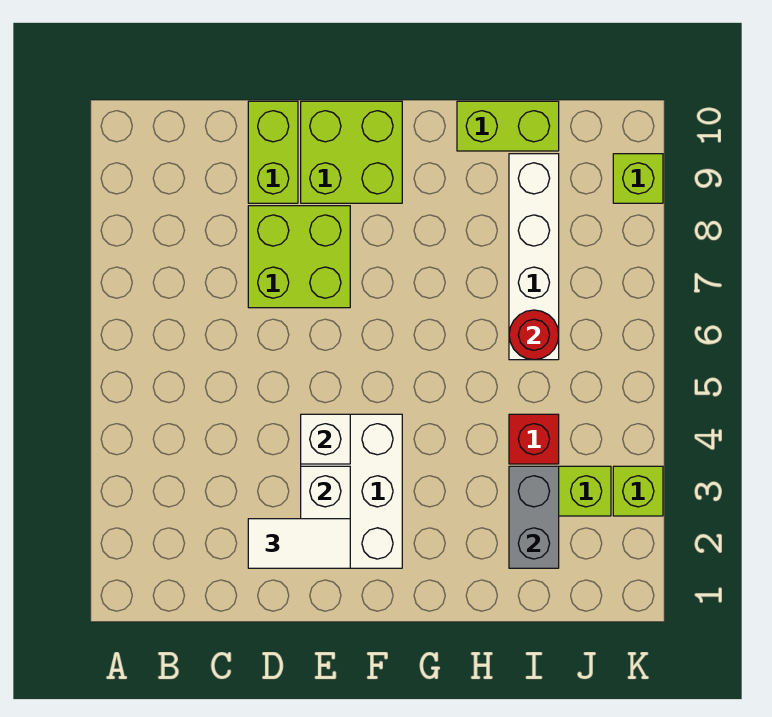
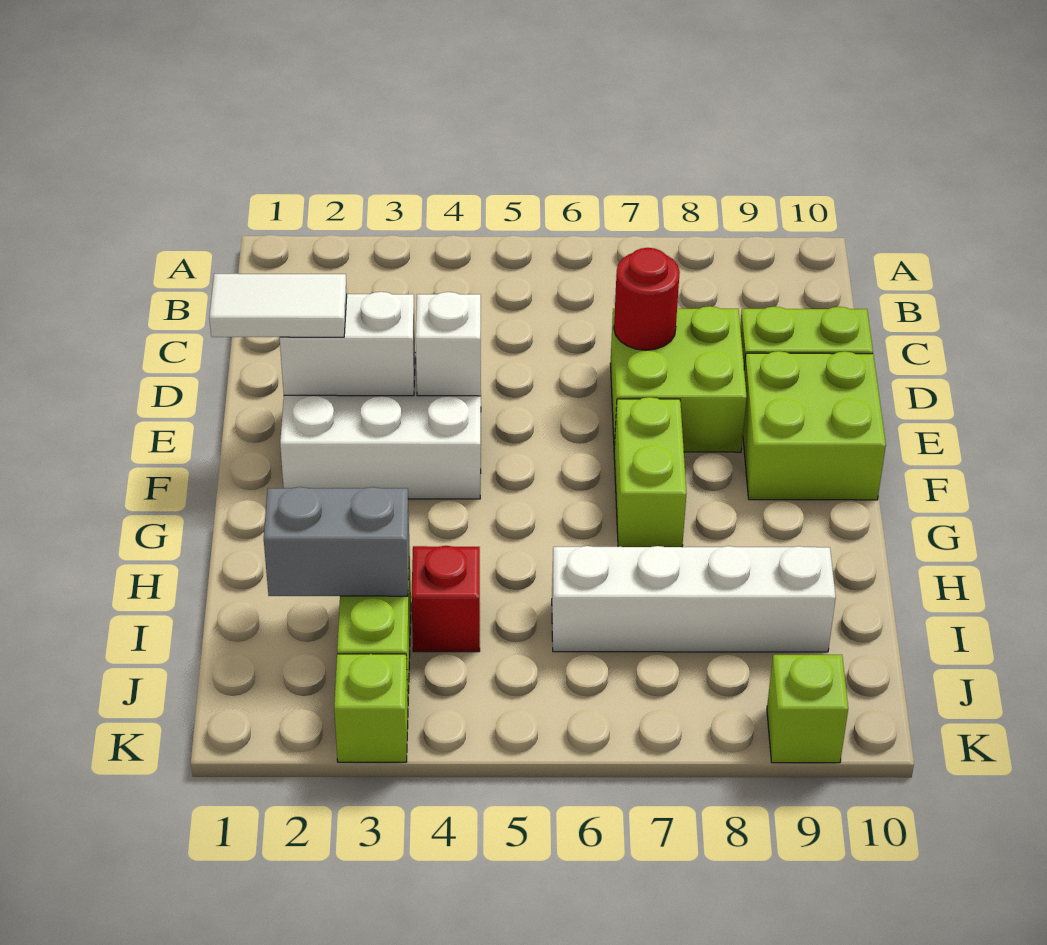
white 1x2 tile [248,519,350,568] -> white 1x2 tile turned to [209,274,347,337]
lime 1x2 brick [457,101,559,151] -> lime 1x2 brick moved to [614,397,686,547]
red 1x1 round brick [509,310,559,360] -> red 1x1 round brick moved to [614,248,680,350]

